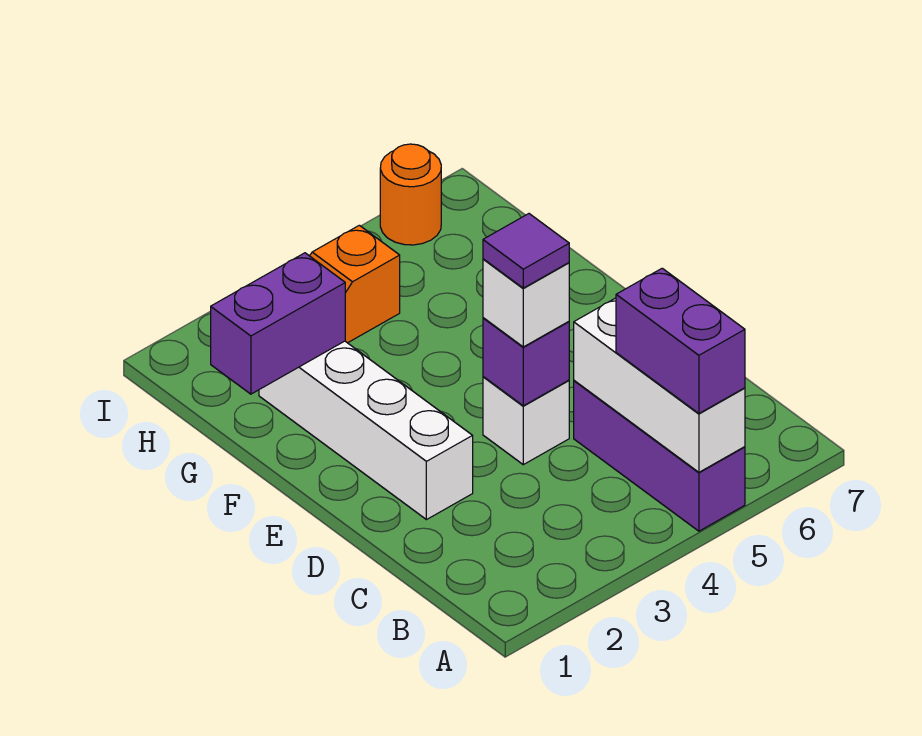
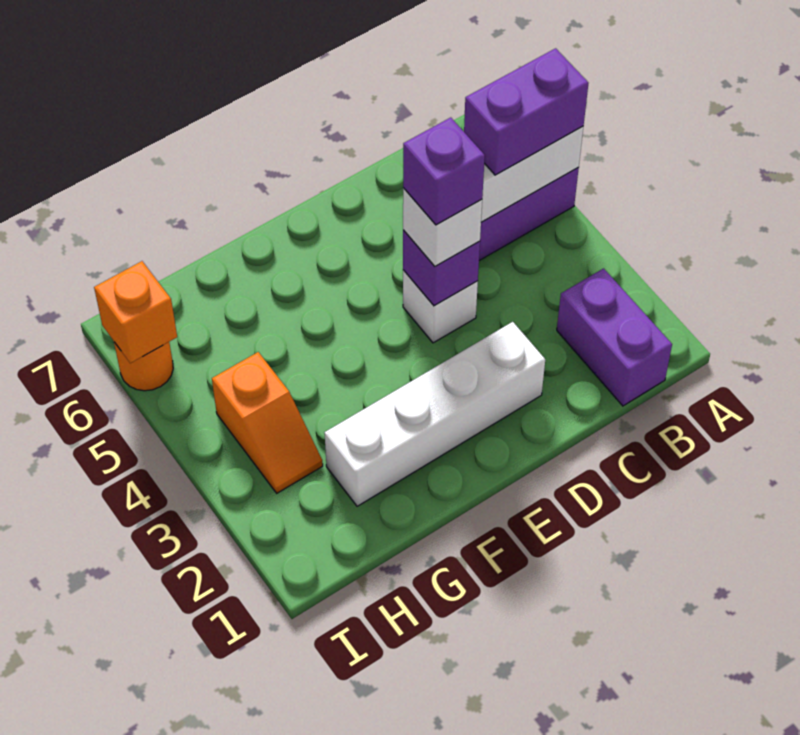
purple 1x1 tile [483,214,569,288] -> purple 1x1 brick [403,118,485,225]
purple 1x2 brick [211,253,345,394] -> purple 1x2 brick moved to [557,268,672,406]
none -> orange 1x1 brick [94,261,177,363]

